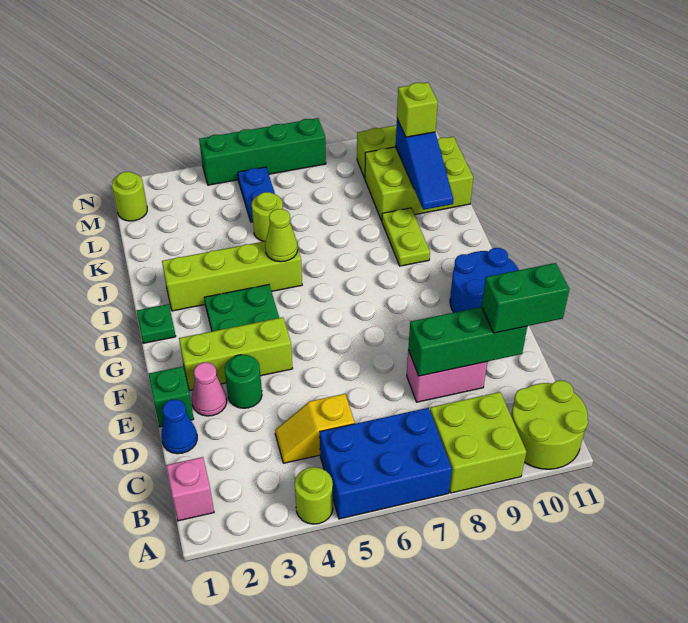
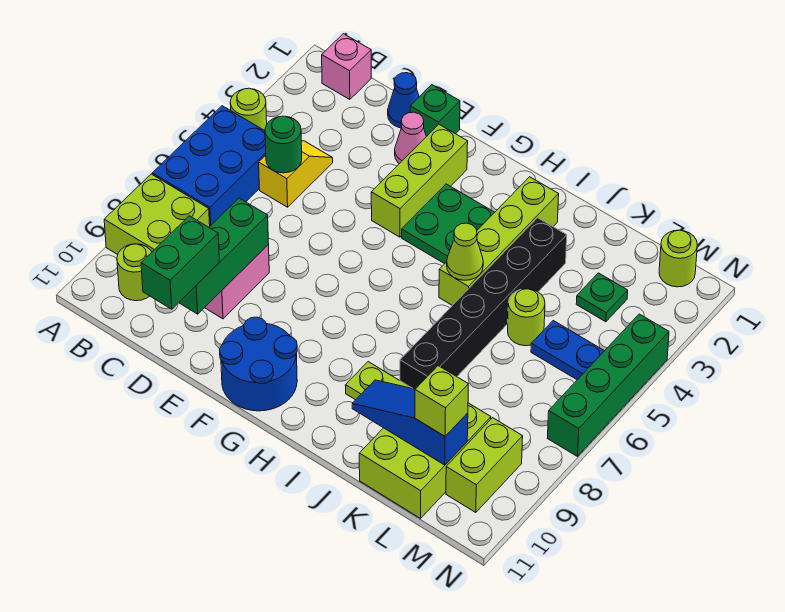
lime 2x2 round brick [511,381,588,469] -> lime 1x1 round brick [117,244,152,301]
green 1x1 round brick [225,355,262,408] -> green 1x1 round brick moved to [265,116,302,173]
green 1x1 plate [137,304,176,343] -> green 1x1 plate moved to [576,273,628,322]
none -> black 1x6 brick [400,218,567,389]

